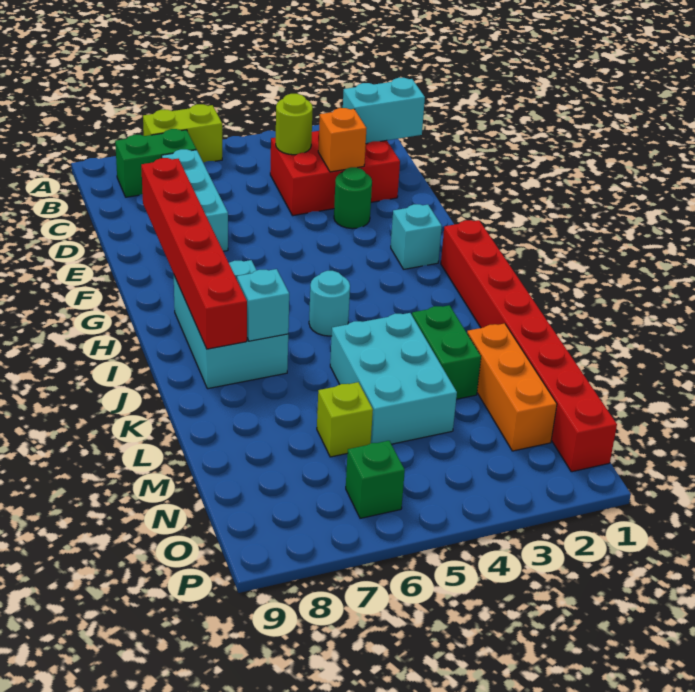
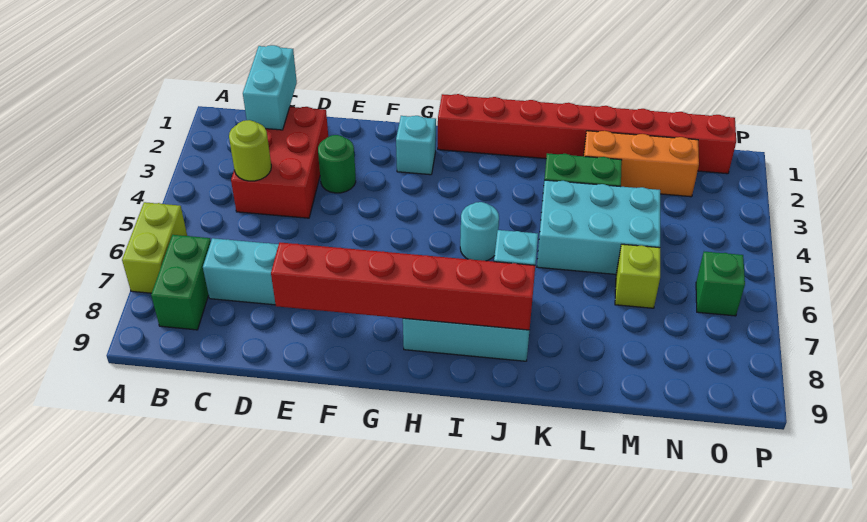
orange 1x1 brick [318,108,367,172] -> none

